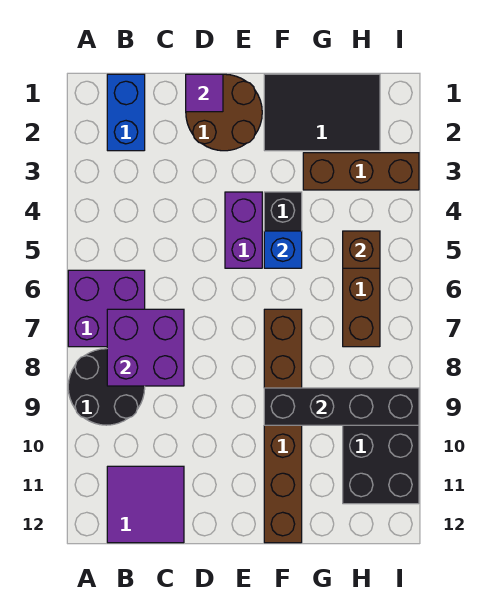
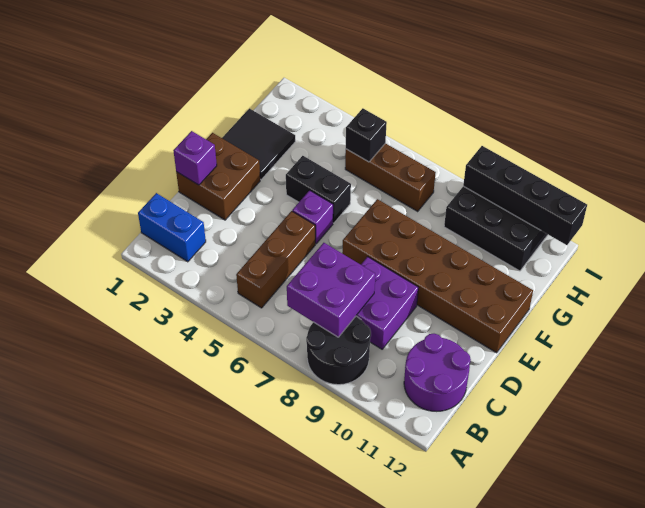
purple 2x2 brick [68,270,145,347] -> purple 2x2 brick moved to [356,257,418,349]
purple 2x2 tile [107,466,184,543] -> purple 2x2 round brick [404,334,471,411]
brown 2x2 round brick [186,74,262,151] -> brown 2x2 brick [176,133,260,220]
purple 1x1 tile [186,74,223,112] -> purple 1x1 brick [173,131,217,185]
purple 1x2 brick [225,192,262,268] -> purple 1x1 brick [292,190,333,244]
black 2x3 tile [264,74,380,151] -> black 2x2 tile [222,109,295,180]
blue 1x1 brick [264,231,302,268] -> none
brown 1x6 brick [264,309,302,543] -> brown 2x6 brick [342,199,533,353]
black 1x4 brick [264,388,419,425] -> black 1x4 brick turned to [463,146,587,245]
brown 1x3 brick [303,153,419,190] -> brown 1x3 brick moved to [236,211,315,308]
brown 1x1 brick [343,231,380,268] -> black 1x1 brick [346,108,387,162]

